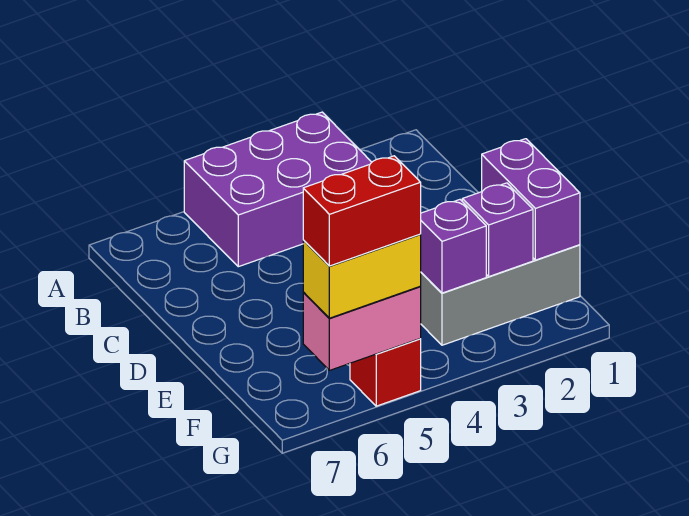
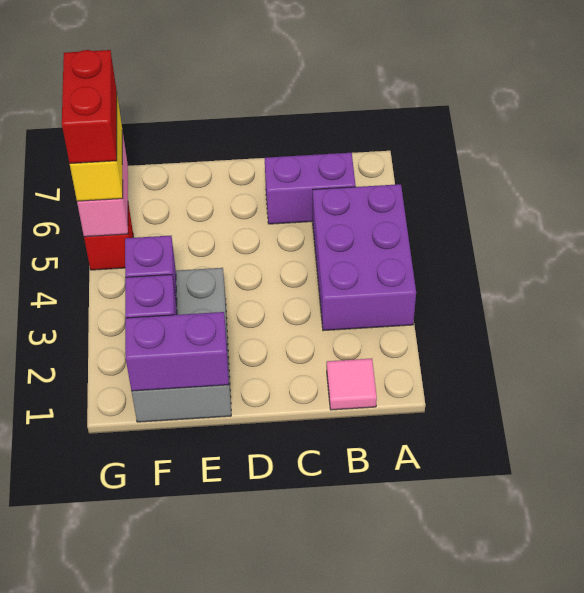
none -> pink 1x1 tile [327,359,377,410]
none -> purple 1x2 brick [265,153,356,224]

